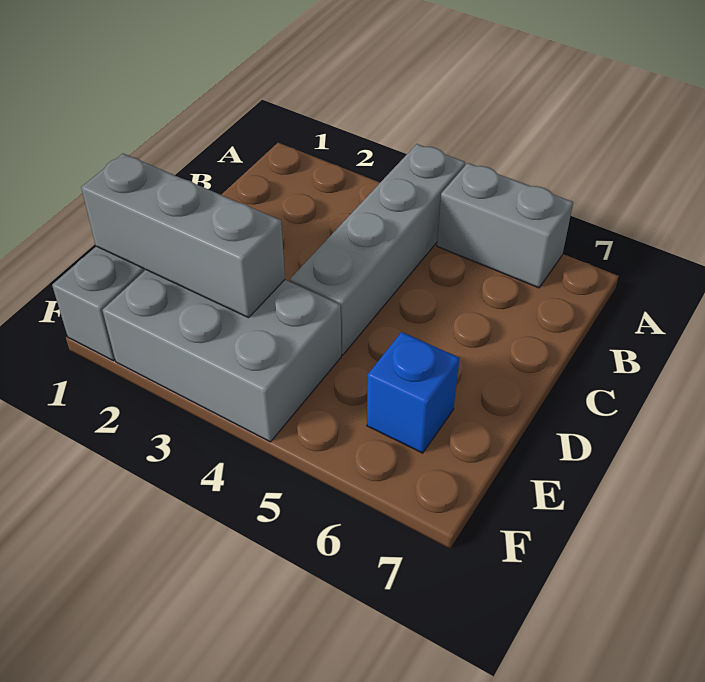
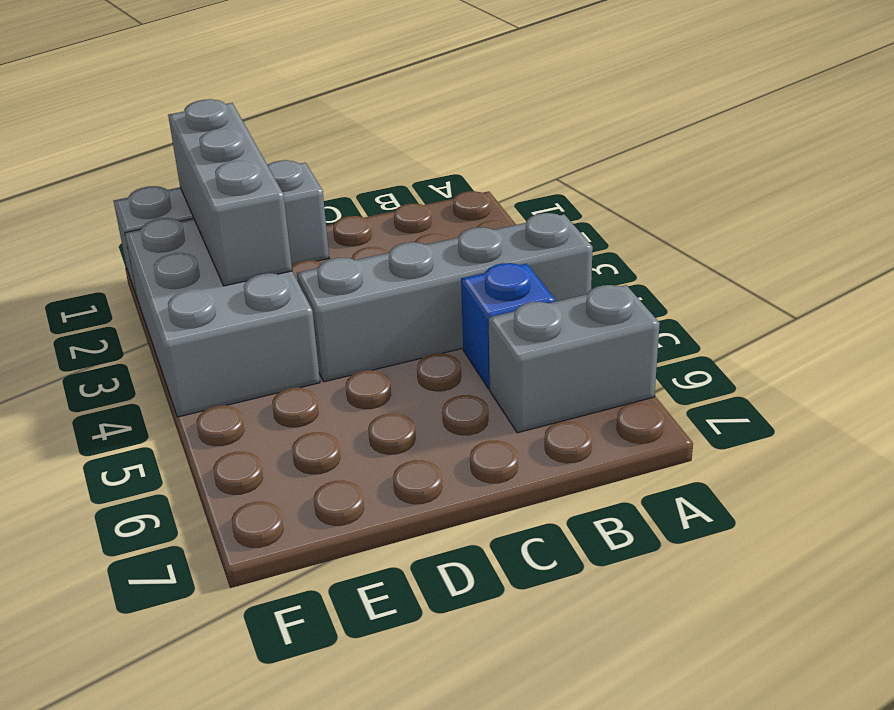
grey 1x2 brick [437,163,573,288] -> grey 1x2 brick turned to [489,285,660,433]
blue 1x1 brick [367,332,459,453] -> blue 1x1 brick moved to [461,263,555,389]

